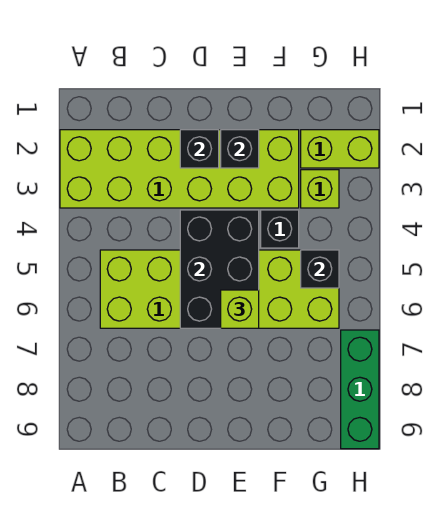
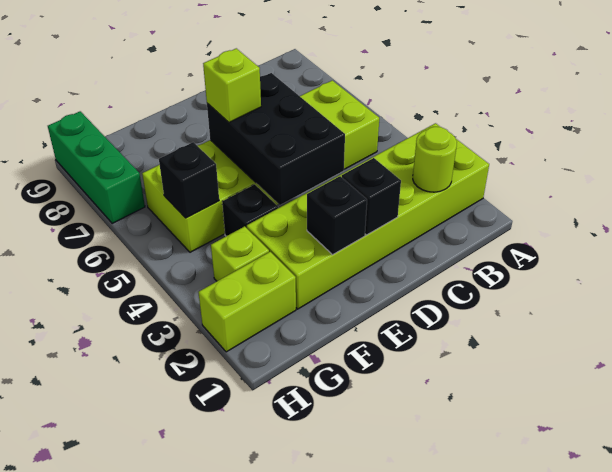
none -> lime 1x1 round brick [413,127,457,192]

